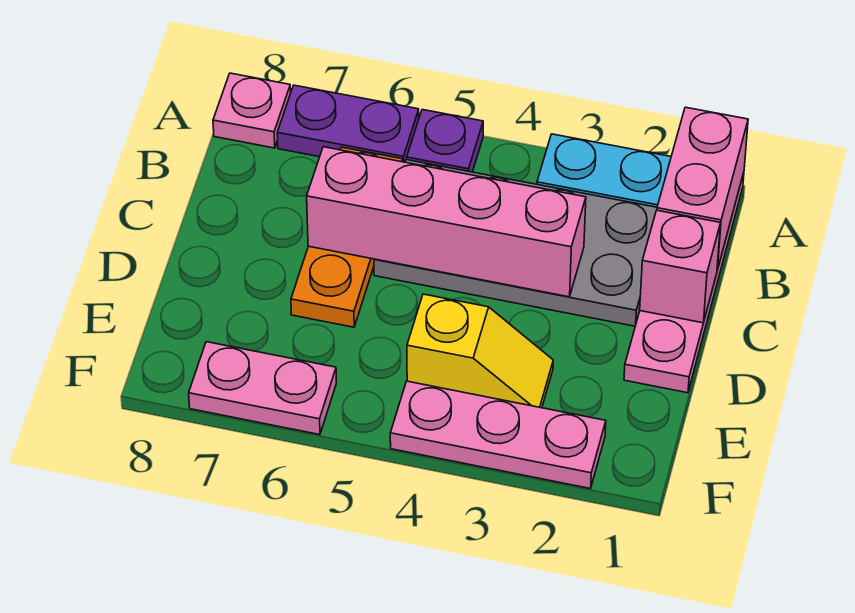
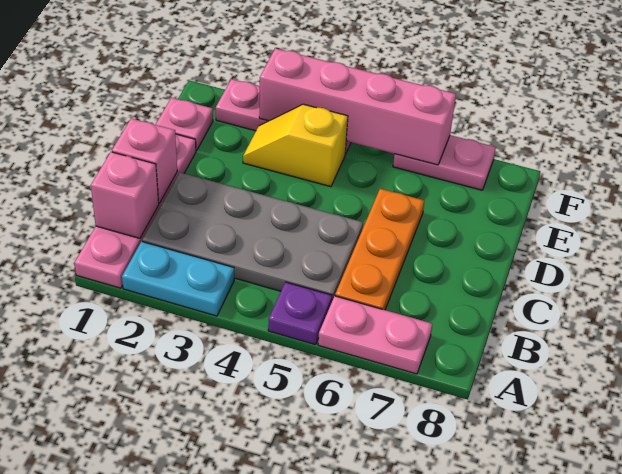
pink 1x2 brick [657,107,748,270] -> pink 1x1 brick [91,152,159,238]
purple 1x2 plate [277,85,419,162] -> pink 1x2 plate [318,296,432,374]
pink 1x1 plate [213,73,291,148] -> pink 1x1 plate moved to [155,98,213,151]
pink 1x4 brick [307,147,586,297] -> pink 1x4 brick moved to [259,48,456,165]

